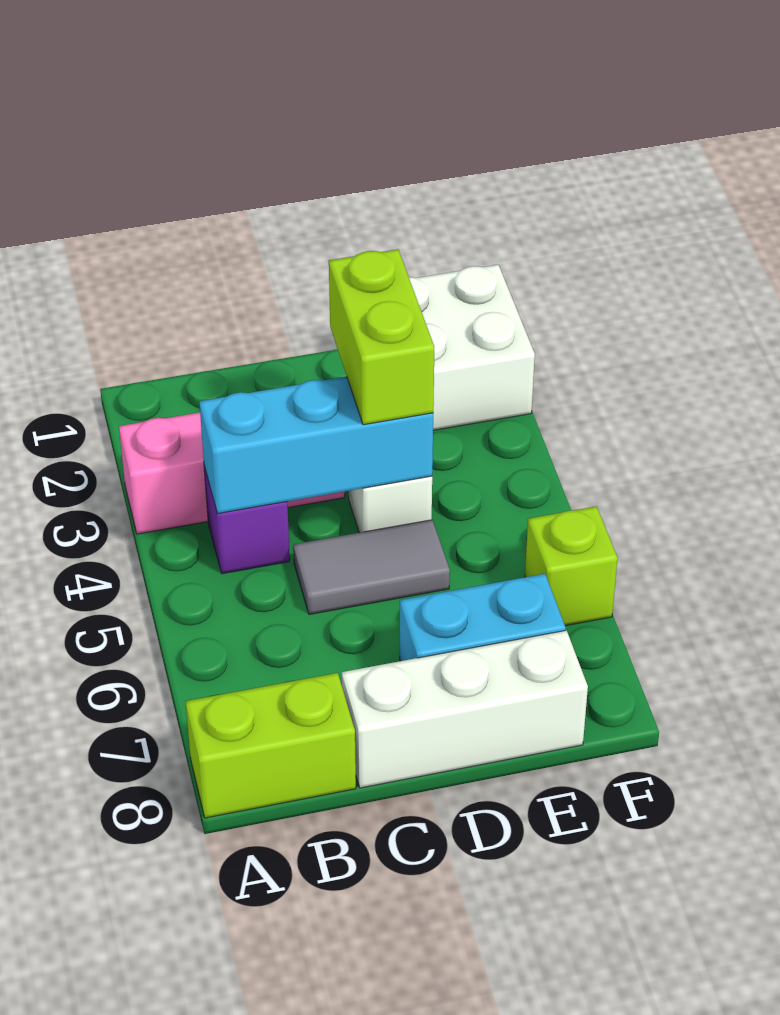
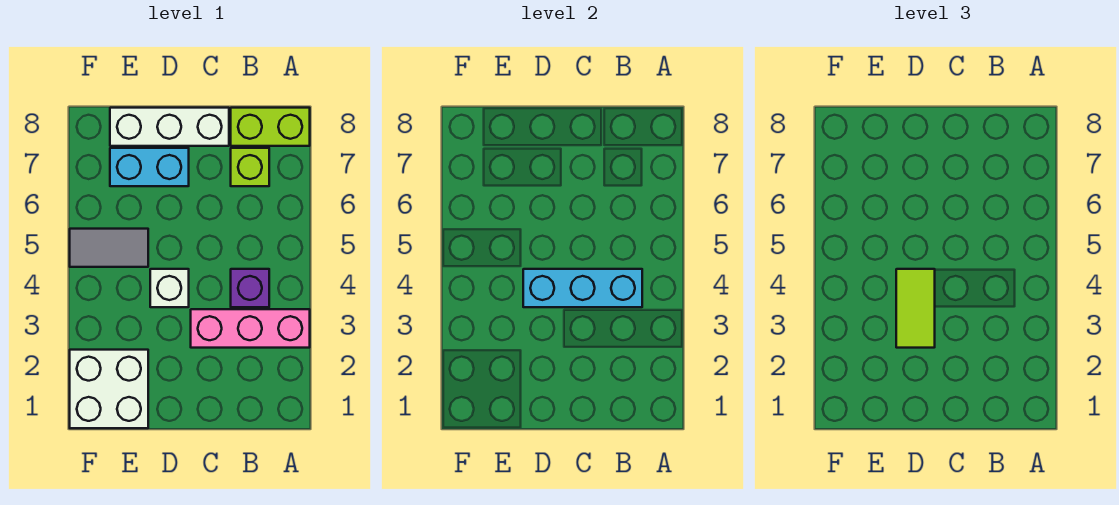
grey 1x2 tile [293,520,450,614] -> grey 1x2 tile moved to [70,229,148,267]
lime 1x2 brick [329,249,434,425] -> lime 1x2 tile [896,269,935,348]
lime 1x1 brick [525,506,618,626] -> lime 1x1 brick moved to [231,148,269,186]

